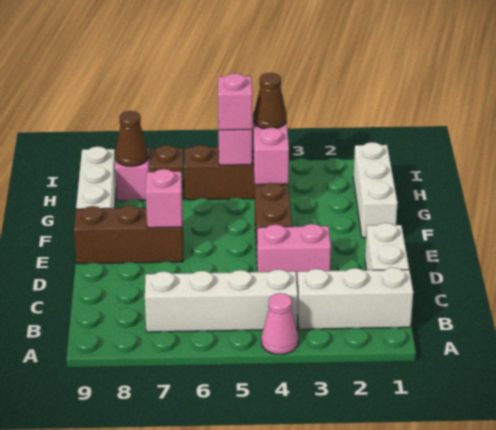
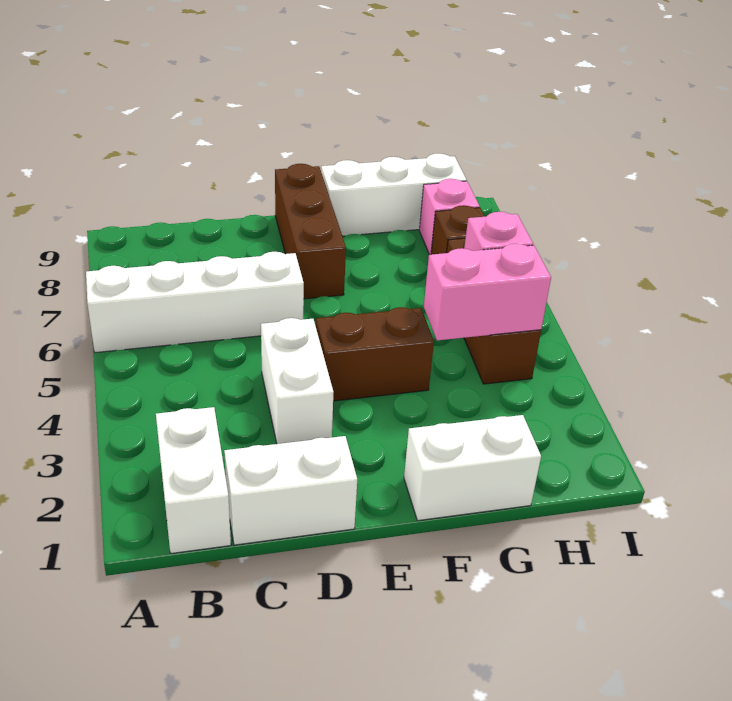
pink 1x1 cone [261,293,298,355] -> none
white 1x3 brick [297,268,413,329] -> white 1x2 brick [156,407,231,553]
white 1x4 brick [145,269,298,332] -> white 1x4 brick turned to [86,252,304,353]
pink 1x2 brick [257,224,331,280] -> white 1x2 brick [261,318,334,444]
pink 1x1 brick [146,169,182,228] -> none
white 1x3 brick [353,142,398,238] -> white 1x2 brick [404,415,541,521]
brown 1x1 cone [253,73,287,129] -> none
pink 1x1 brick [218,73,252,130] -> none
brown 1x1 cone [115,111,148,166] -> none

